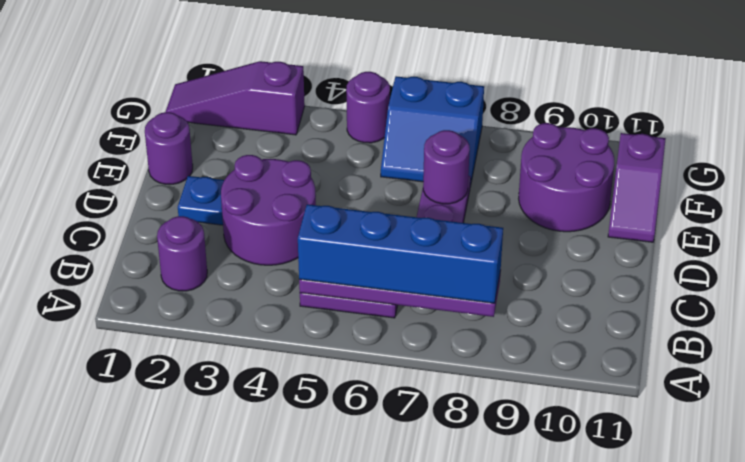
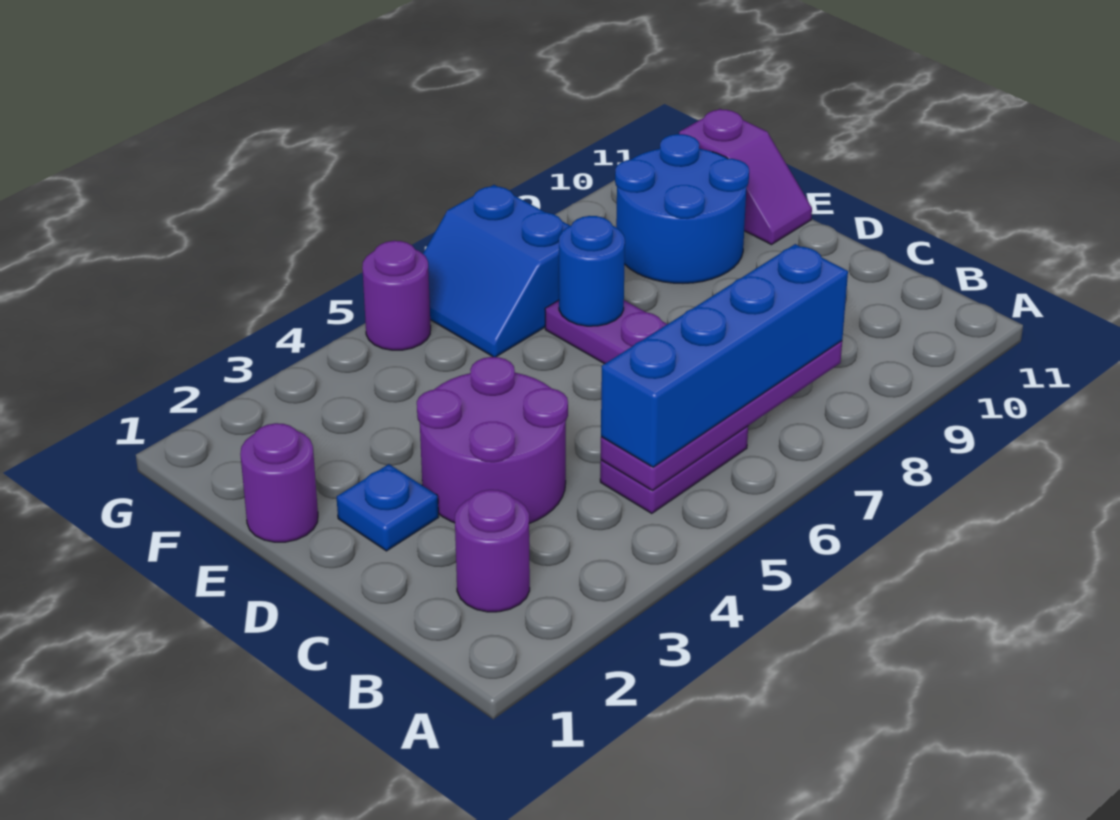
purple 1x1 round brick [423,130,470,204] -> blue 1x1 round brick [559,216,625,326]
purple 2x2 round brick [519,123,614,232] -> blue 2x2 round brick [615,134,749,283]
blue 2x2 slope [381,76,484,187] -> blue 2x2 slope turned to [423,185,570,357]
purple 1x3 slope [166,61,305,135] -> none

